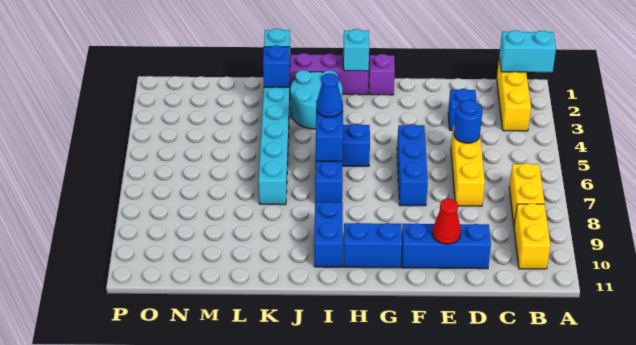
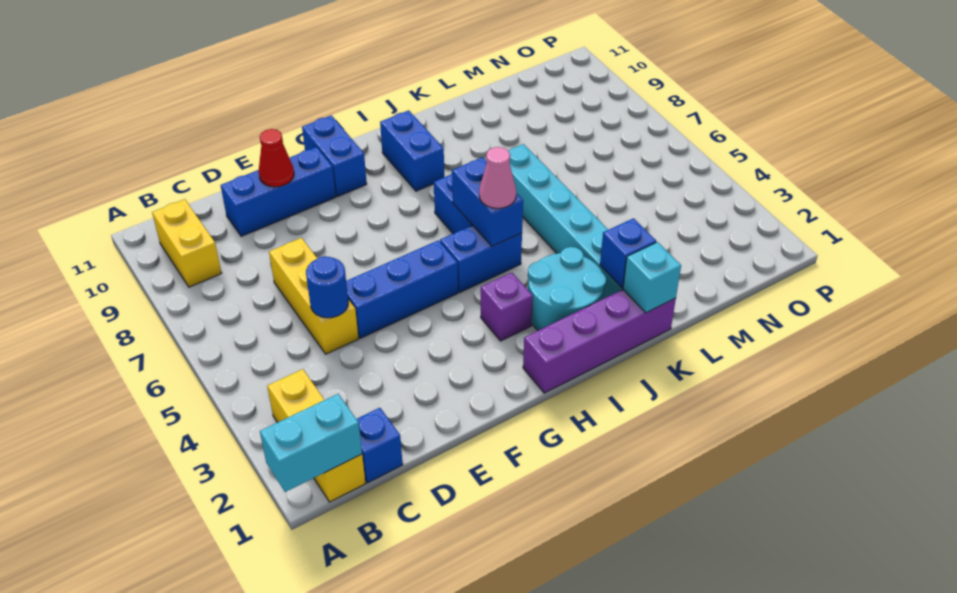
yellow 1x2 brick [509,163,545,224] -> none
blue 1x1 brick [448,89,477,130] -> blue 1x1 brick moved to [357,408,403,483]
blue 1x3 brick [397,124,428,206] -> blue 1x3 brick turned to [346,240,458,338]
purple 1x1 brick [368,54,395,95] -> purple 1x1 brick moved to [481,273,533,341]
blue 1x2 brick [344,223,402,268] -> blue 1x2 brick turned to [302,115,367,197]
cyan 1x1 brick [343,29,369,71] -> none
blue 1x1 cone [316,73,343,117] -> pink 1x1 cone [479,147,516,209]

